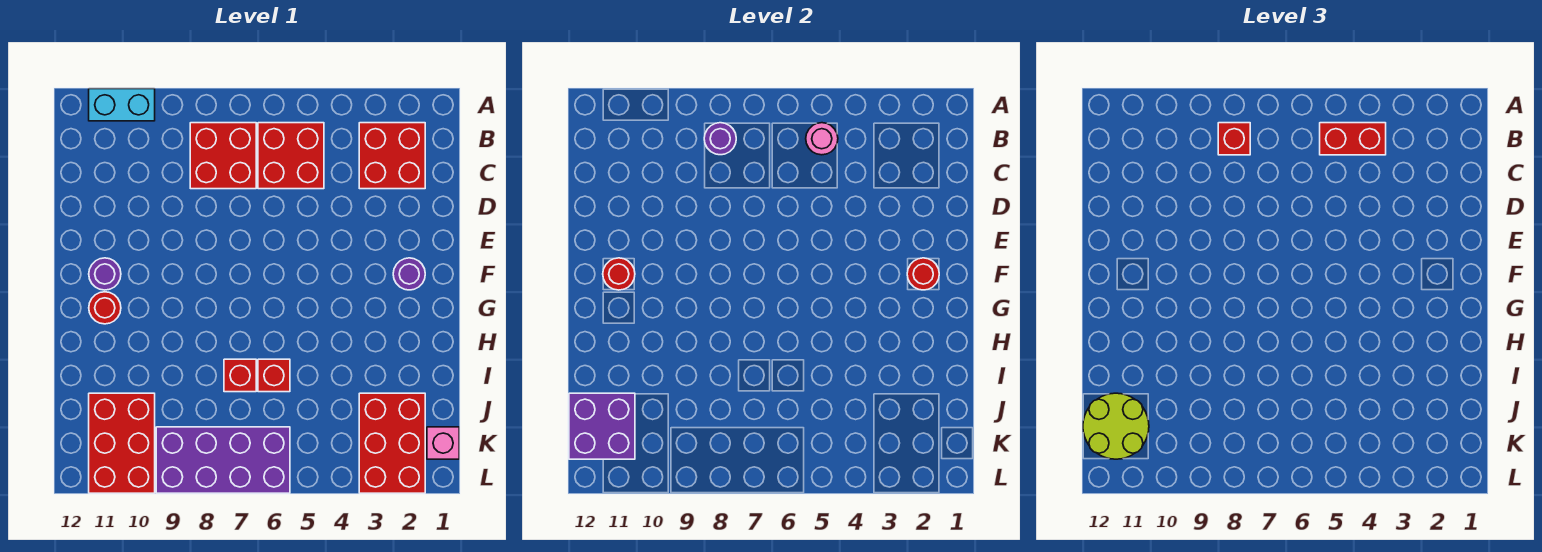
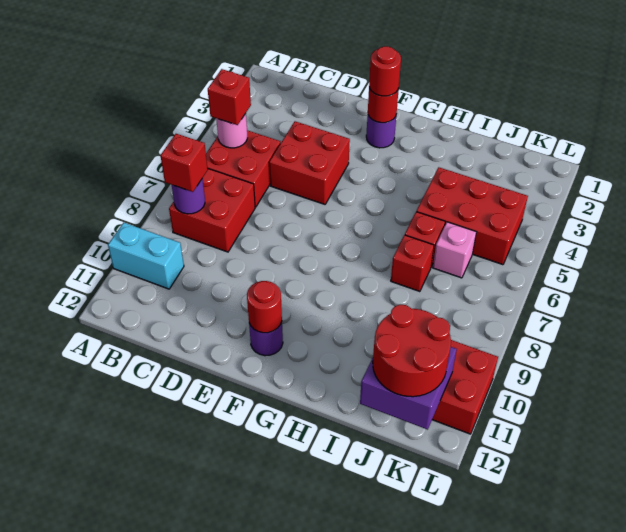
cyan 1x2 brick [89,89,155,121] -> cyan 1x2 brick turned to [108,223,184,289]
red 2x2 brick [359,123,425,189] -> red 2x2 brick moved to [269,121,350,204]
red 1x2 brick [1320,123,1386,155] -> red 1x1 brick [208,69,251,125]
red 1x1 round brick [89,292,121,324] -> red 1x1 round brick moved to [369,46,401,96]
red 2x3 brick [359,393,425,493] -> red 2x3 brick moved to [417,167,528,265]
lime 2x2 round brick [1083,393,1149,459] -> red 2x2 round brick [373,305,451,397]
pink 1x1 brick [427,427,459,459] -> pink 1x1 brick moved to [433,222,476,278]
purple 2x4 brick [156,427,290,493] -> none

